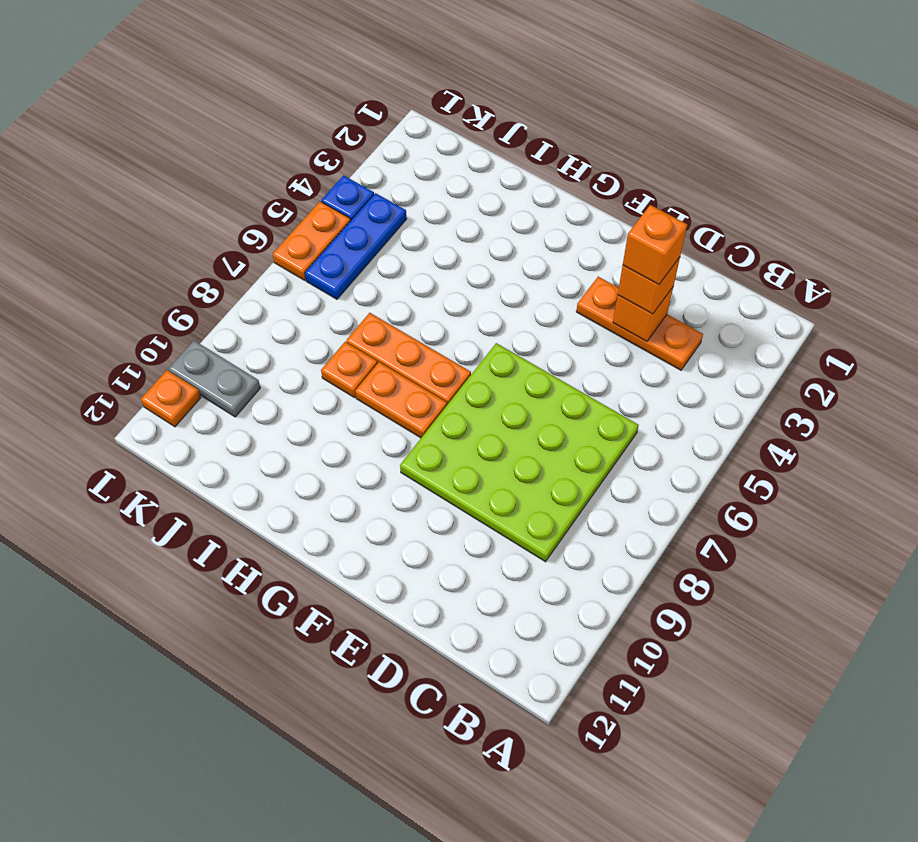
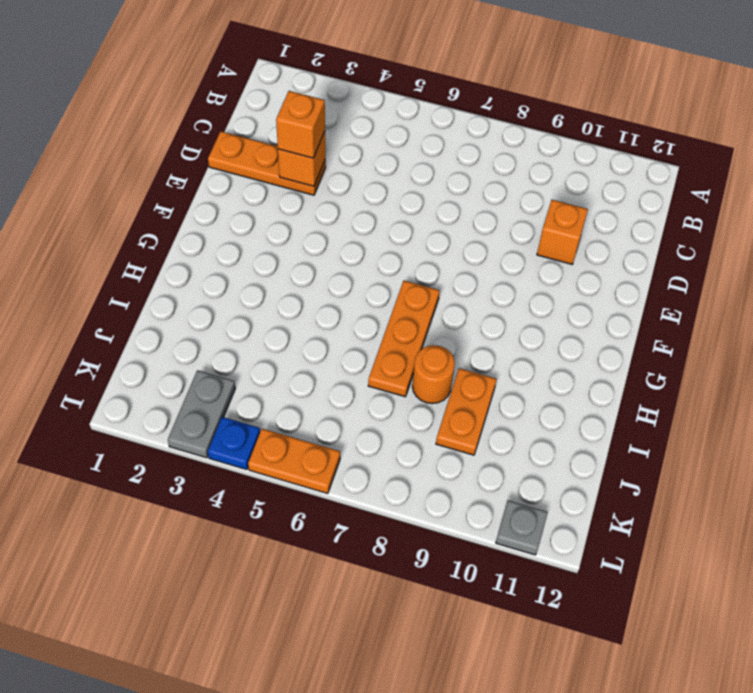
orange 1x3 plate [576,277,703,370] -> orange 1x3 plate turned to [208,131,326,195]
lime 4x4 plate [400,343,639,562] -> none
orange 1x1 brick [623,205,687,285] -> orange 1x1 brick moved to [537,200,588,264]
orange 1x2 plate [355,362,447,438] -> orange 1x2 plate moved to [436,368,496,455]
orange 1x1 plate [321,342,378,398] -> orange 1x1 round brick [412,345,455,404]
blue 1x3 plate [305,193,407,299] -> none
grey 1x2 plate [169,341,260,417] -> grey 1x2 plate moved to [168,370,235,458]
orange 1x1 plate [141,370,201,427] -> grey 1x1 plate [496,500,548,555]

